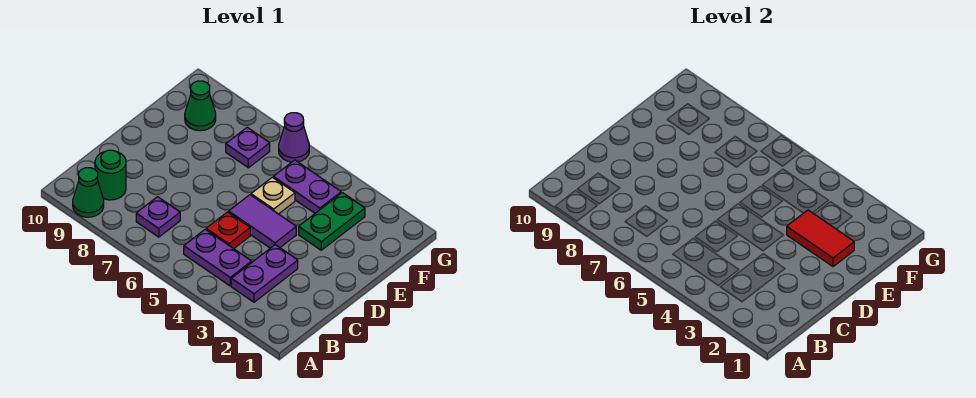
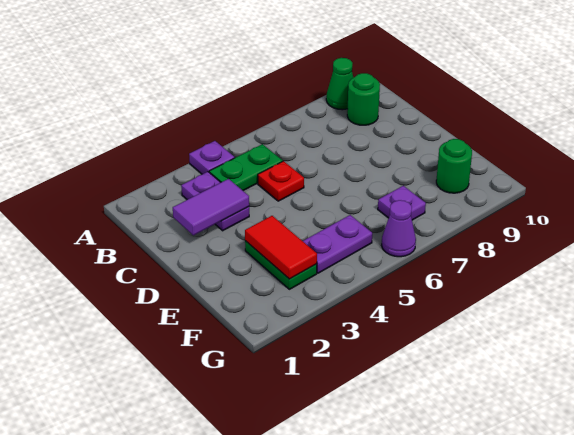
purple 1x2 plate [184,229,252,286] -> green 1x2 plate [209,144,283,191]
purple 1x1 plate [136,197,180,237] -> purple 1x1 plate moved to [189,141,235,174]
purple 1x2 tile [229,195,296,248] -> purple 1x2 tile moved to [173,179,249,235]
red 1x2 tile [787,210,854,267] -> red 1x2 tile turned to [245,216,317,279]
tan 1x1 plate [251,177,295,214] -> none
green 1x1 cone [185,81,216,131] -> green 1x1 round brick [436,139,472,193]

